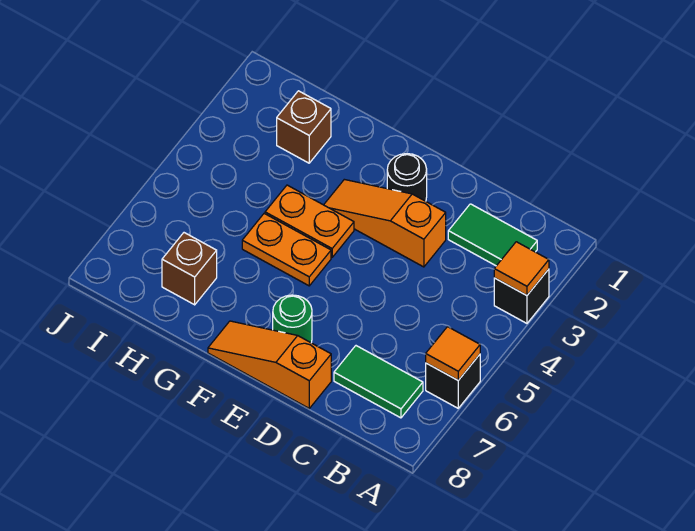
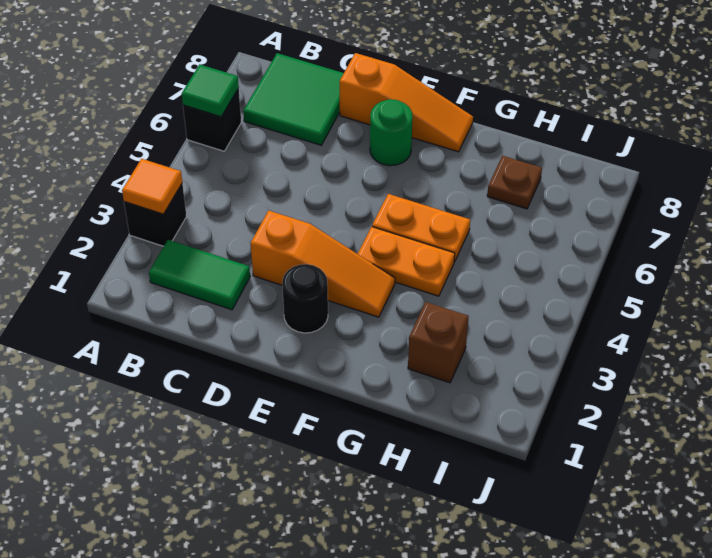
orange 1x1 tile [426,327,480,380] -> green 1x1 tile [182,64,239,117]
green 1x2 tile [334,346,423,418] -> green 2x2 tile [243,53,344,145]
brown 1x1 brick [162,233,217,305] -> brown 1x1 plate [487,156,542,209]

